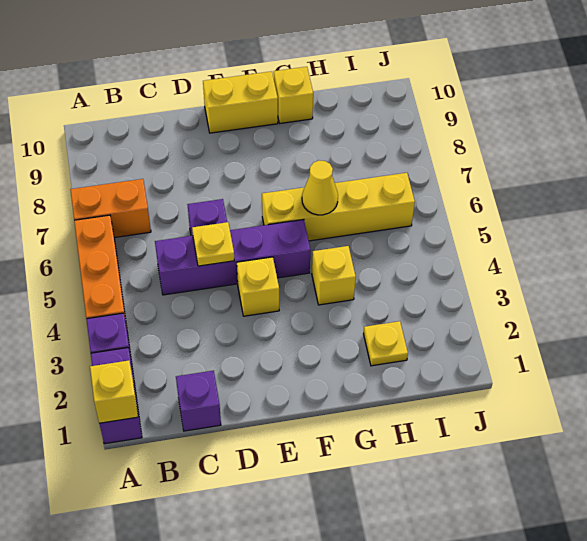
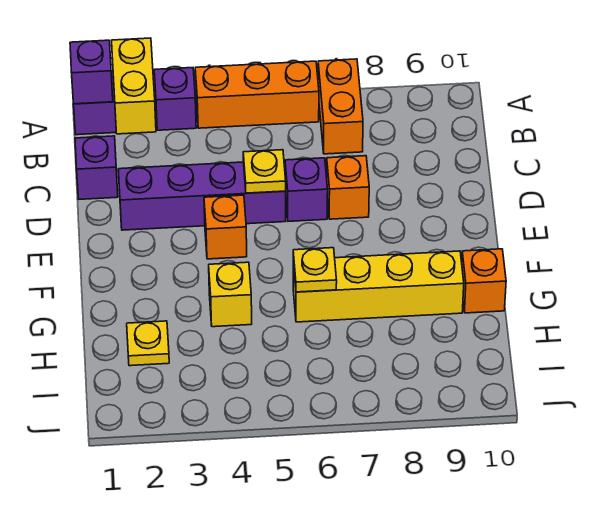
yellow 1x1 brick [90,361,138,423] -> purple 1x1 brick [70,40,113,104]
purple 1x4 brick [155,220,311,295] -> purple 1x4 brick turned to [118,162,286,230]
none -> orange 1x1 brick [327,156,369,219]
yellow 1x1 brick [237,257,279,316] -> orange 1x1 brick [204,195,247,259]
yellow 1x2 brick [203,71,278,133] -> yellow 1x2 brick moved to [112,38,156,134]
yellow 1x4 brick [262,173,415,241] -> yellow 1x4 brick turned to [293,251,464,322]
yellow 1x1 cone [302,161,338,215] -> yellow 1x1 plate [293,248,337,292]
yellow 1x1 brick [274,67,313,123] -> orange 1x1 brick [462,249,506,313]

